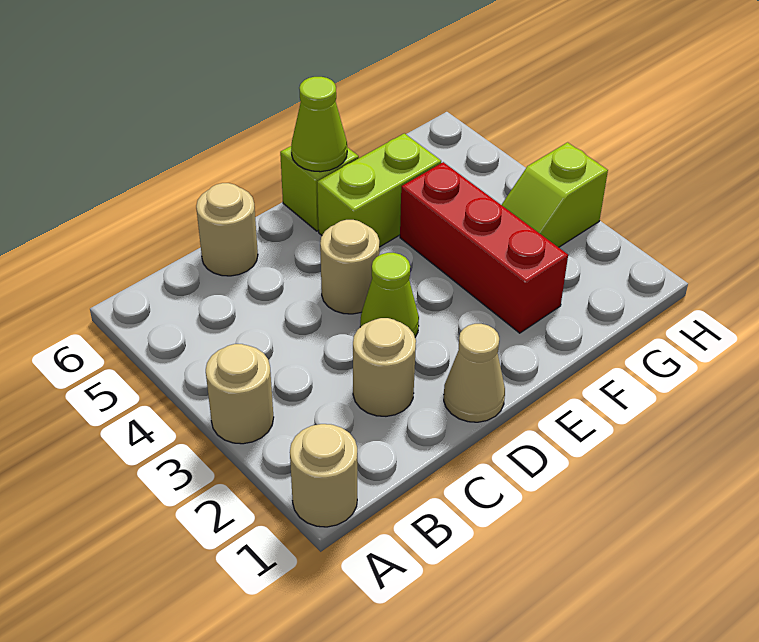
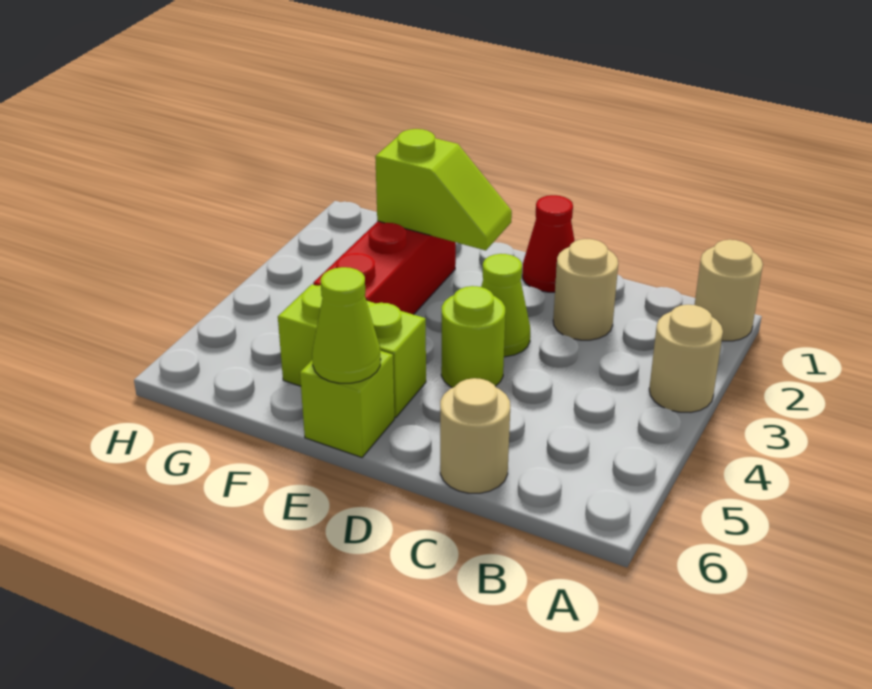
tan 1x1 cone [444,324,505,422] -> red 1x1 cone [522,195,575,292]
tan 1x1 round brick [320,220,379,314] -> lime 1x1 round brick [441,286,505,388]
lime 1x2 slope [502,142,608,247] -> lime 1x2 slope moved to [375,129,512,250]

